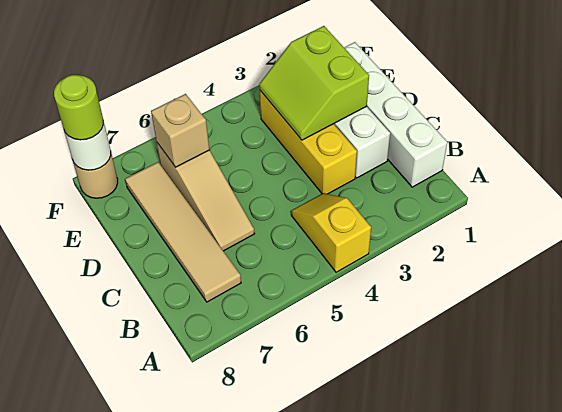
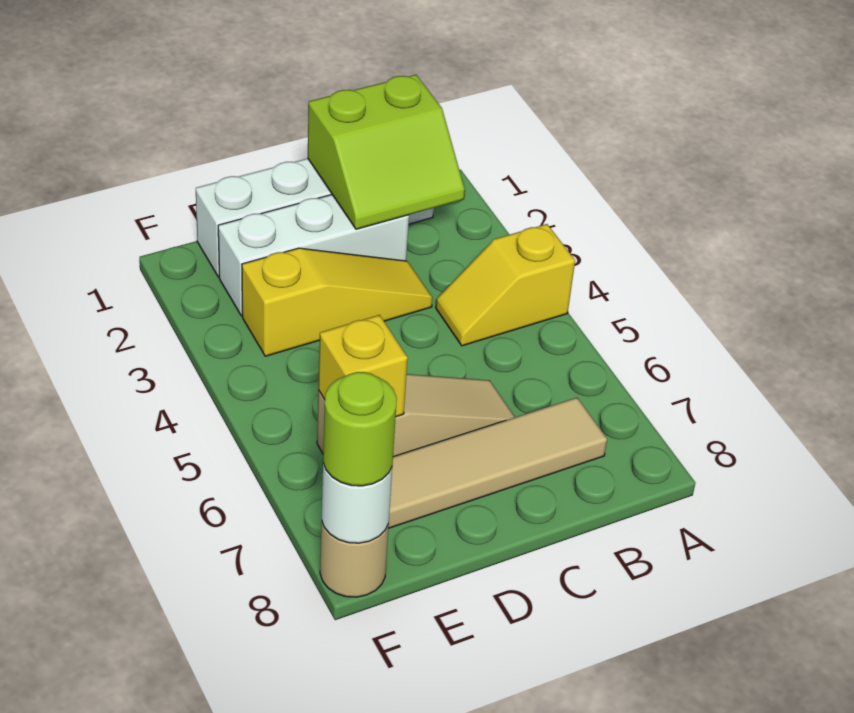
yellow 1x3 brick [260,91,357,194] -> yellow 1x3 slope [242,248,433,356]
lime 2x2 slope [259,26,369,140] -> lime 2x2 slope moved to [308,75,465,229]
tan 1x1 brick [151,94,209,167] -> yellow 1x1 brick [318,315,408,417]

